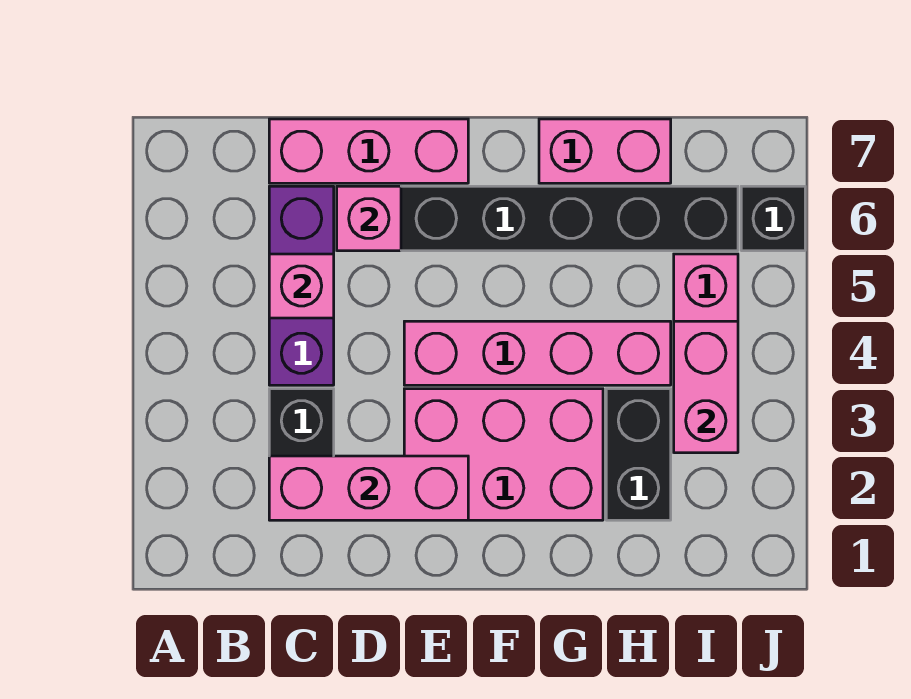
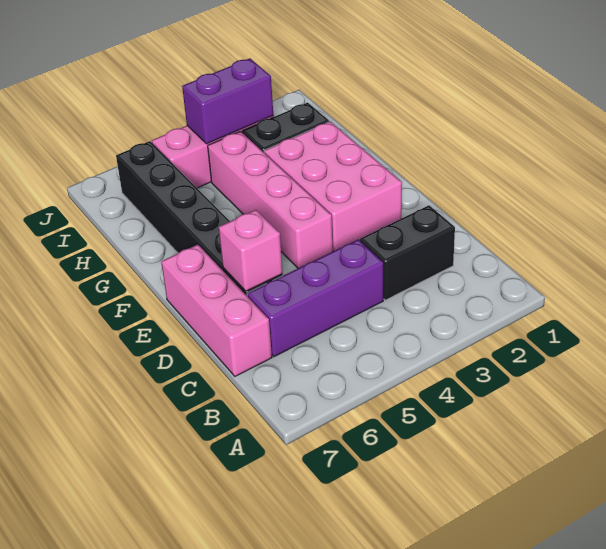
pink 1x3 brick [269,456,468,520] -> none
pink 1x1 brick [269,254,334,318] -> none
pink 1x2 brick [539,119,671,183] -> none
pink 1x2 brick [674,321,738,453] -> purple 1x2 brick [182,58,273,144]
black 1x1 brick [741,186,805,251] -> none

